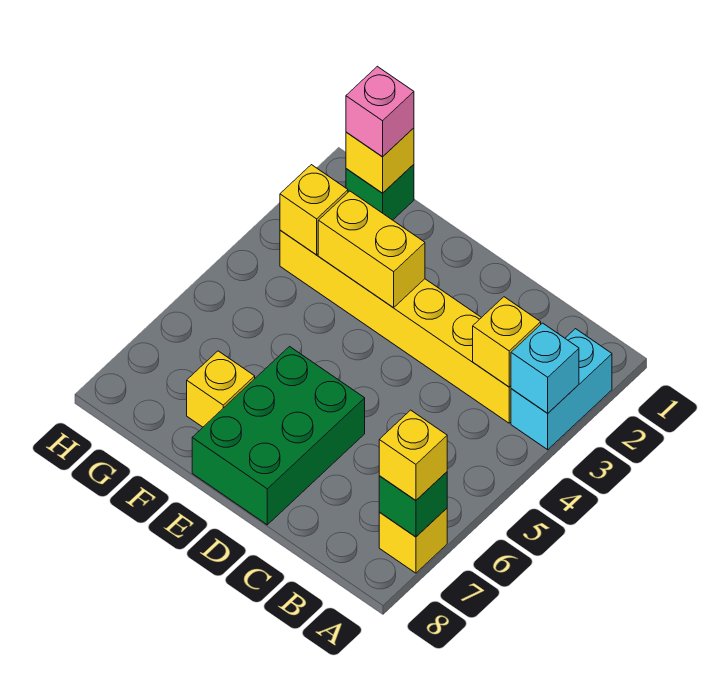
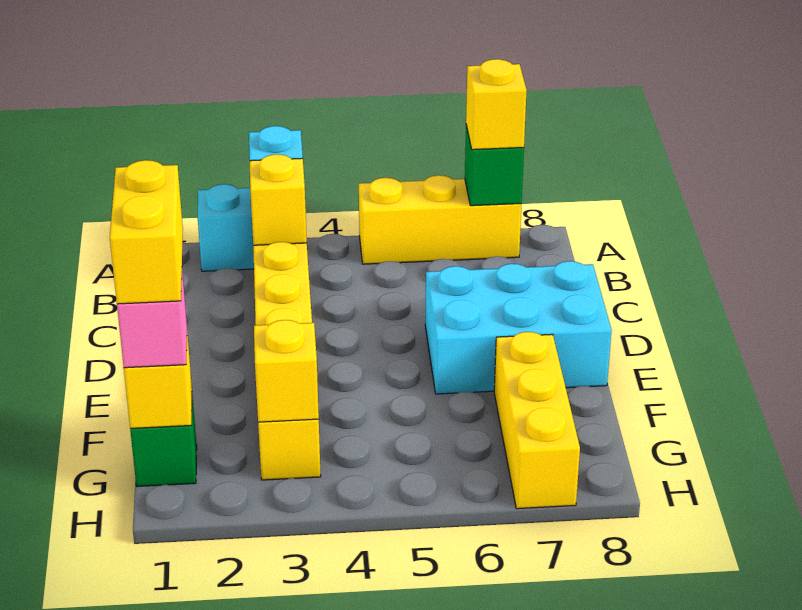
yellow 1x1 brick [379,508,447,573] -> yellow 1x3 brick [359,175,522,264]
green 2x3 brick [192,347,365,525] -> cyan 2x3 brick [425,261,612,394]
yellow 1x2 brick [318,191,425,308] -> yellow 1x2 brick moved to [110,160,183,304]
yellow 1x1 brick [187,351,255,427] -> yellow 1x3 brick [494,332,580,509]

